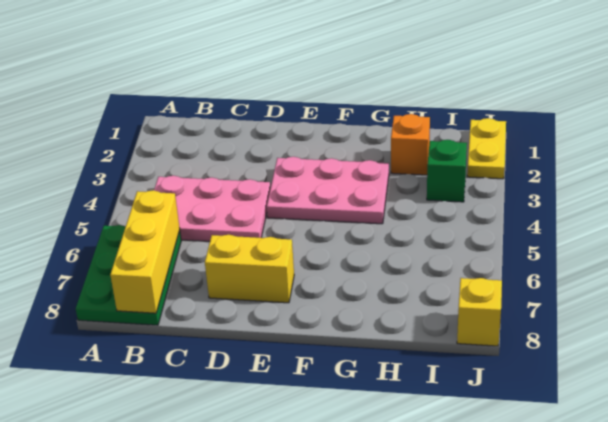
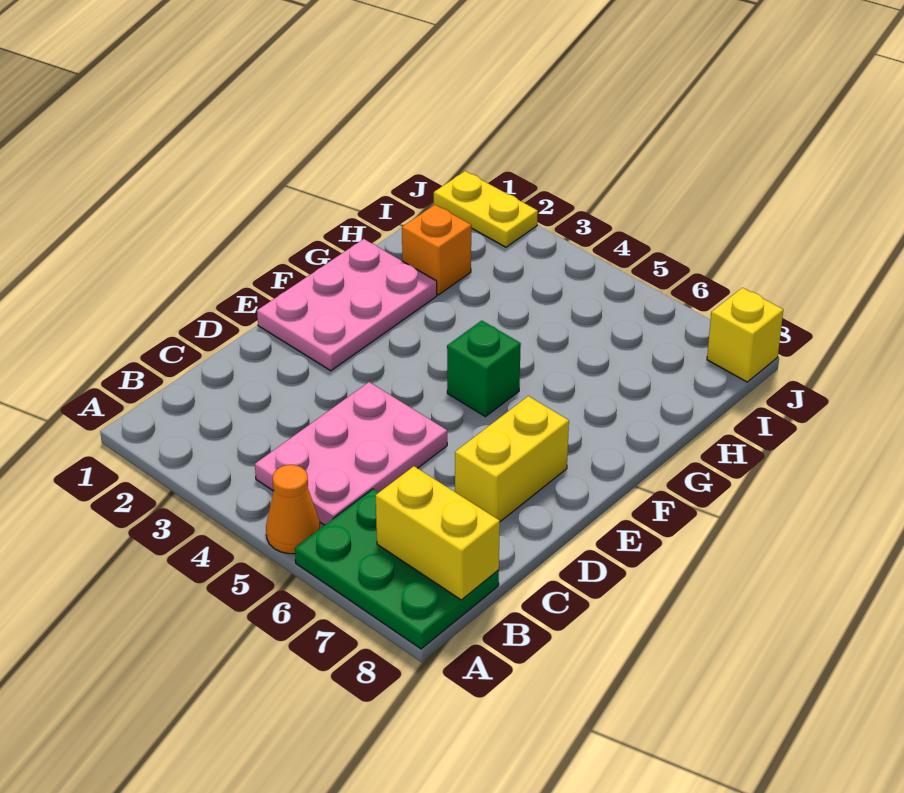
none -> orange 1x1 cone [266,465,320,554]
yellow 1x3 brick [110,190,180,313] -> yellow 1x2 brick [376,466,500,600]
pink 2x3 plate [267,157,389,224] -> pink 2x3 plate moved to [257,239,437,371]
green 1x1 brick [427,140,467,202] -> green 1x1 brick moved to [447,321,521,417]

